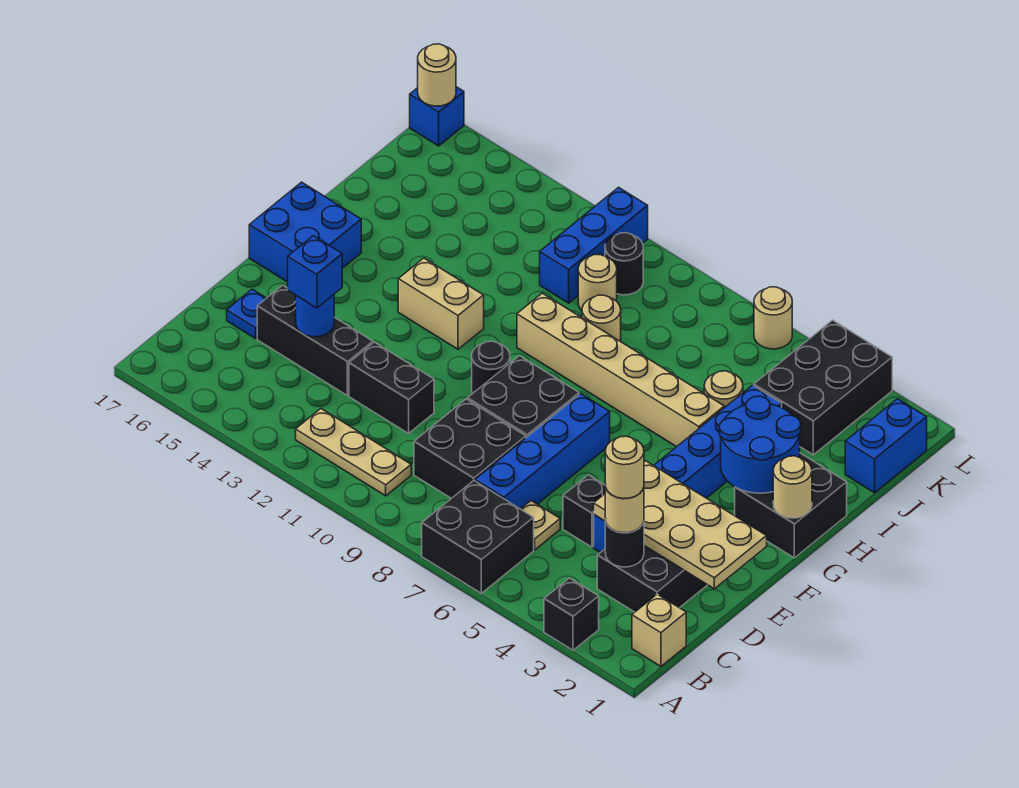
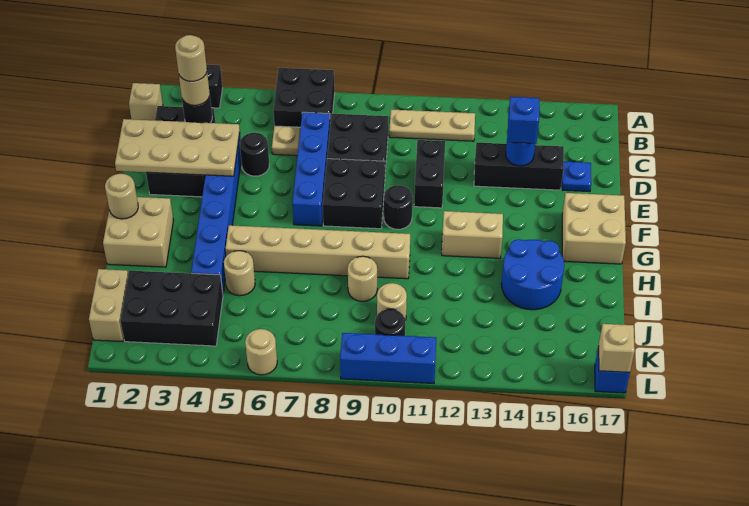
black 1x1 brick [563,475,605,547] -> black 1x1 round brick [240,133,269,176]
black 1x2 brick [349,342,434,433] -> black 1x2 brick turned to [414,140,445,208]
blue 2x2 brick [249,182,361,282] -> tan 2x2 brick [562,193,626,264]
black 2x2 brick [735,453,847,558] -> tan 2x2 brick [103,197,174,267]
blue 2x2 round brick [720,396,801,493] -> blue 2x2 round brick moved to [501,239,564,310]
blue 1x2 brick [845,399,927,493] -> tan 1x2 brick [89,269,128,342]
black 2x3 brick [754,320,892,455] -> black 2x3 brick turned to [120,271,223,346]
blue 1x3 brick [540,187,648,303] -> blue 1x3 brick turned to [340,333,436,383]
tan 1x1 round brick [418,44,456,106] -> tan 1x1 brick [599,324,635,372]

